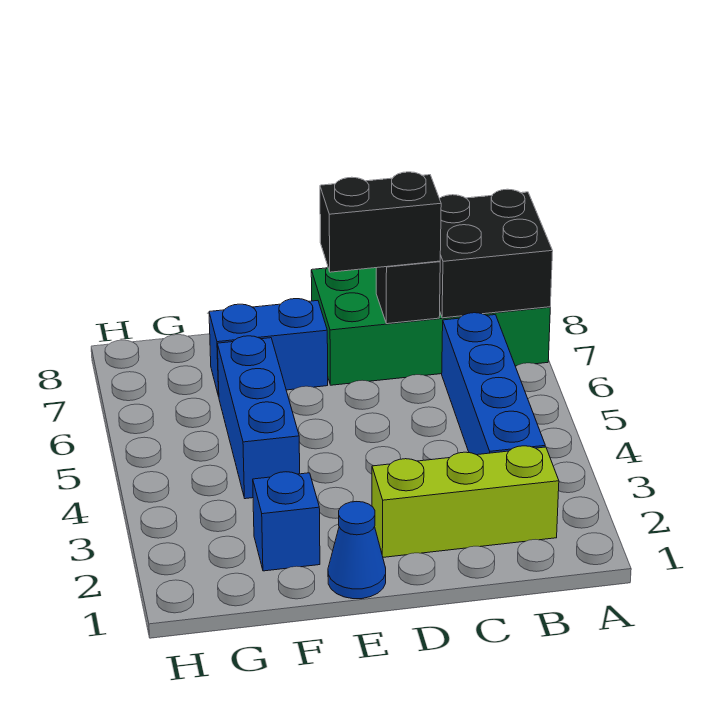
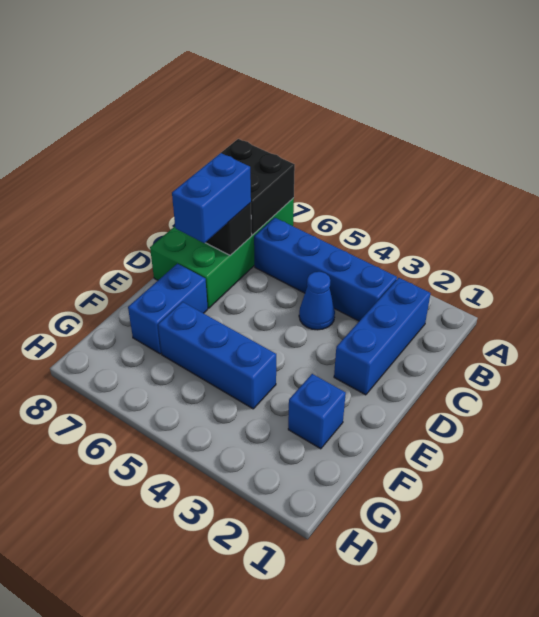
lime 1x3 brick [372,446,559,557] -> blue 1x3 brick [334,278,431,395]
black 1x2 brick [320,172,441,272] -> blue 1x2 brick [172,153,251,243]
blue 1x1 cone [328,502,386,599] -> blue 1x1 cone moved to [299,272,335,330]

